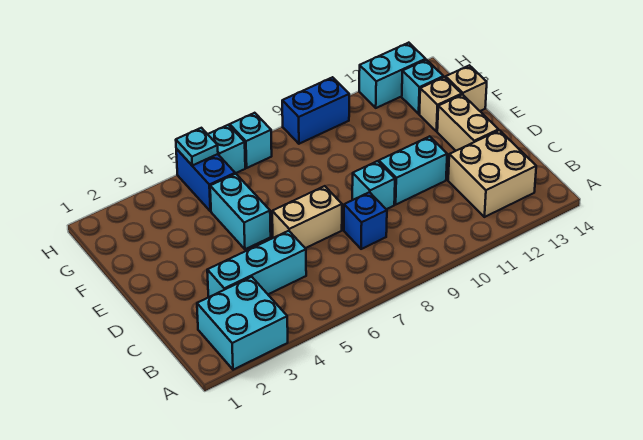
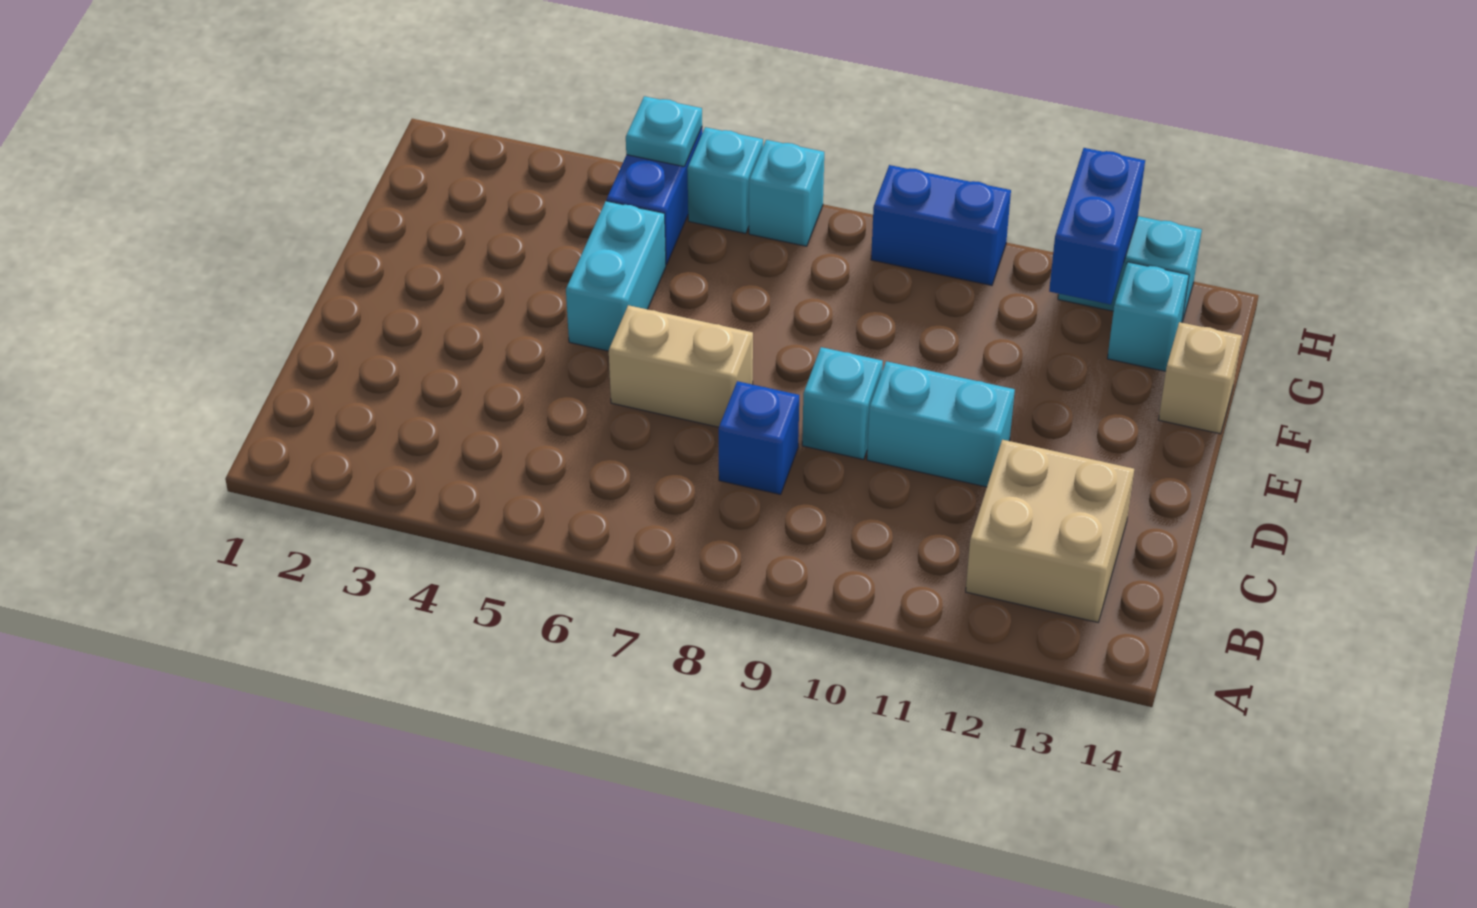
cyan 2x2 brick [197,277,288,370] -> none
cyan 1x3 brick [207,231,306,297] -> none
tan 1x2 brick [437,94,499,151] -> none
tan 1x1 brick [419,77,462,132] -> none
none -> blue 1x2 brick [1049,148,1145,305]

